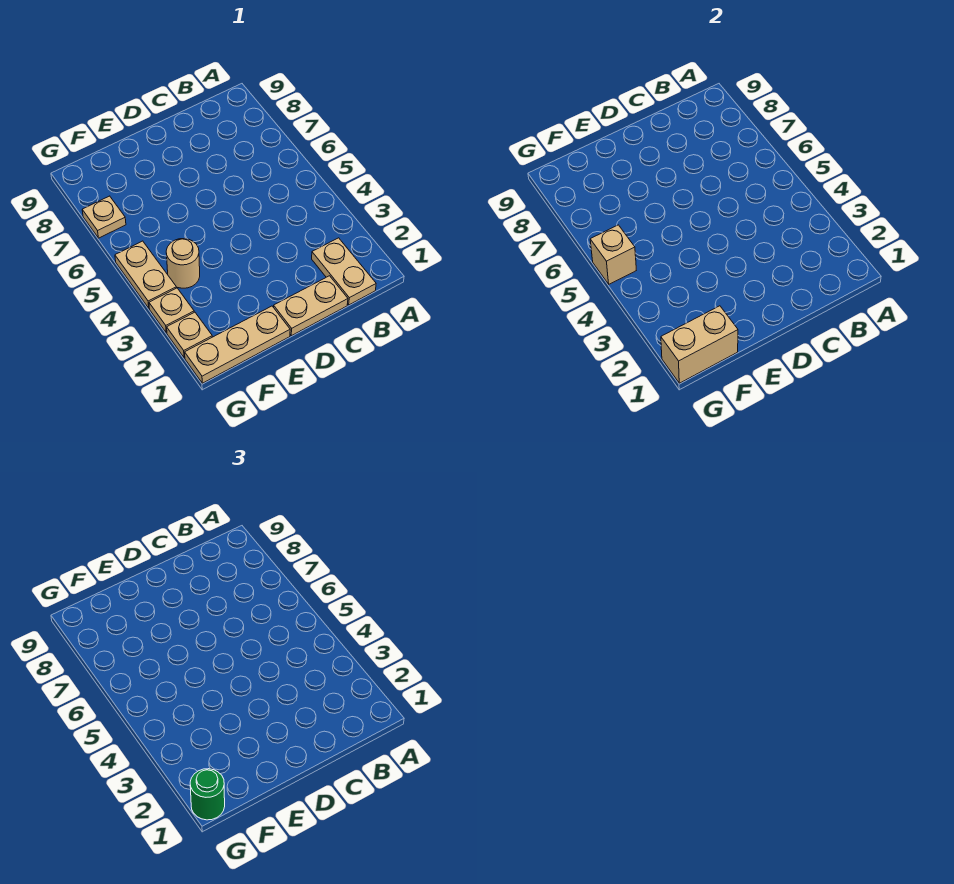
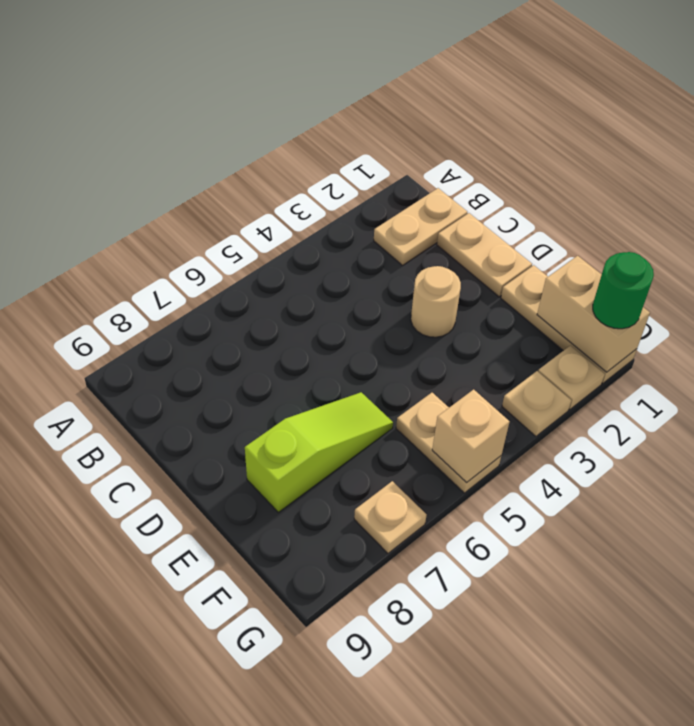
none -> lime 1x3 slope [245,392,393,512]
tan 1x1 round brick [166,239,200,288] -> tan 1x1 round brick moved to [411,266,461,337]
tan 1x2 plate [115,241,176,308] -> tan 1x2 plate turned to [396,393,501,493]

